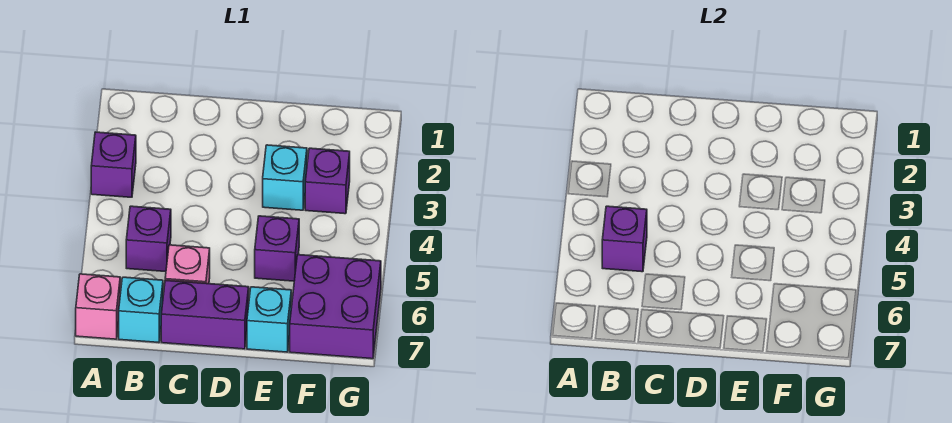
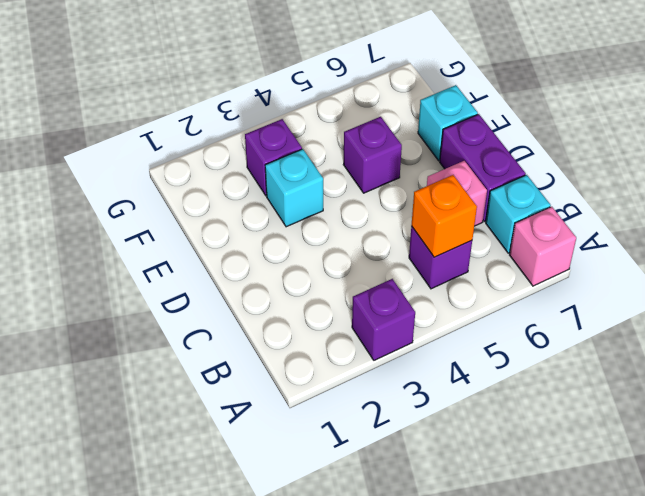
purple 1x1 brick [602,206,647,272] -> orange 1x1 brick [411,175,477,257]
purple 2x2 brick [290,255,381,359] -> none

